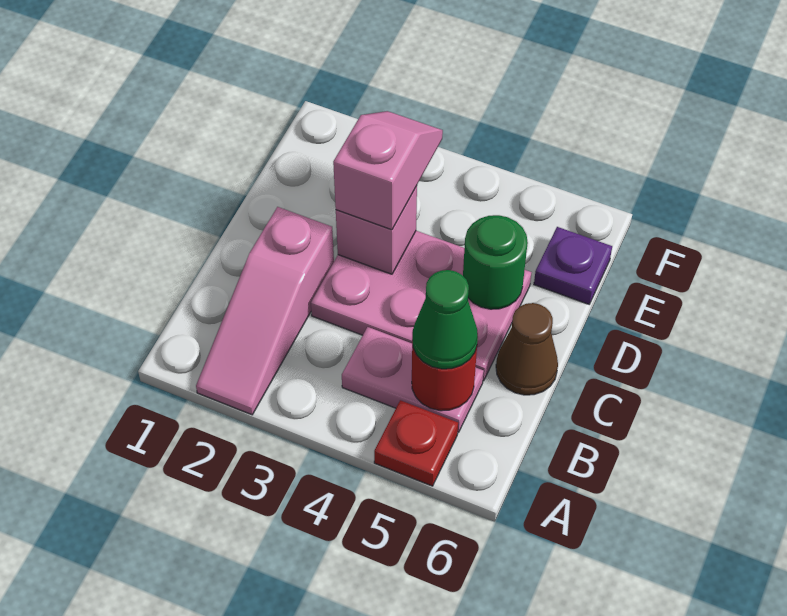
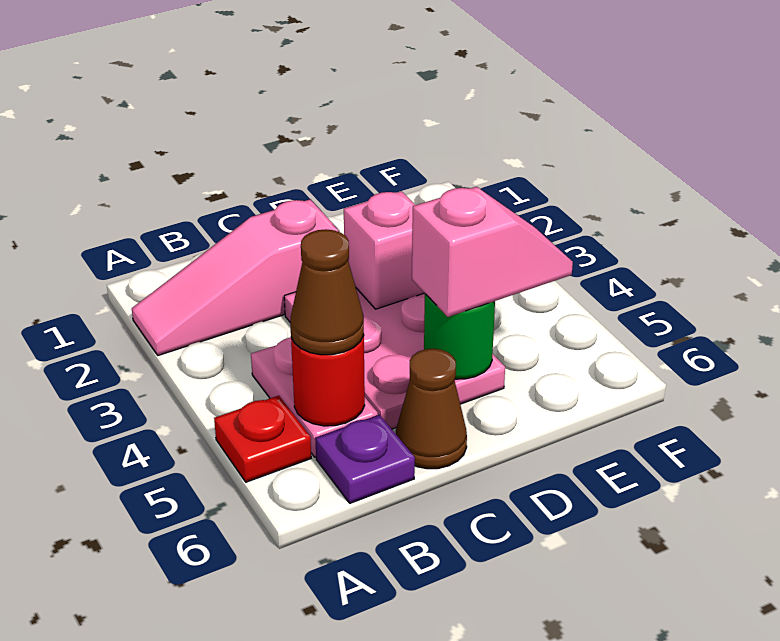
green 1x1 cone [412,270,478,369] -> brown 1x1 cone [290,229,364,355]
pink 1x2 slope [333,111,443,230] -> pink 1x2 slope moved to [412,187,573,317]
purple 1x1 plate [534,227,612,304] -> purple 1x1 plate moved to [315,415,415,503]

